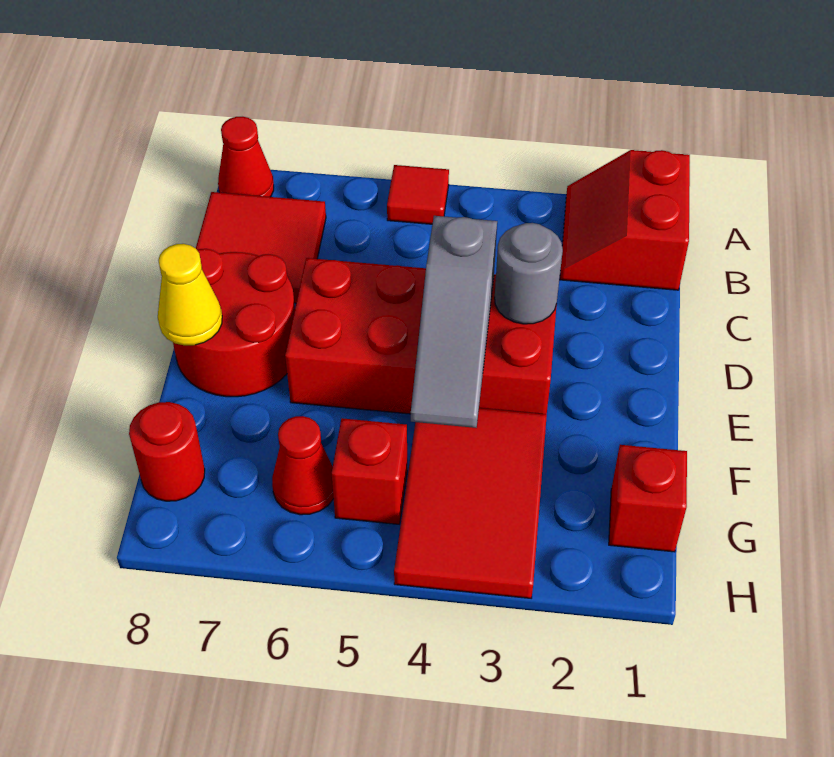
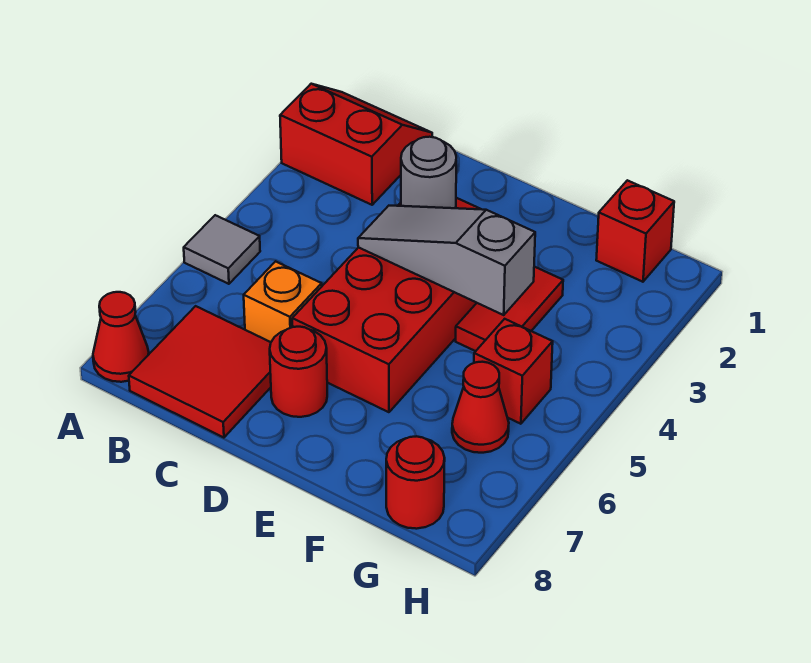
red 2x2 slope [560,150,690,290] -> red 2x2 slope turned to [280,84,432,205]
red 1x1 tile [387,165,449,224] -> grey 1x1 tile [184,215,260,284]
none -> orange 1x1 brick [244,261,322,342]
grey 1x3 slope [411,216,497,428] -> grey 1x3 slope turned to [358,206,535,315]
red 2x2 round brick [173,249,295,397] -> red 1x1 round brick [270,327,327,417]
yellow 1x1 cone [158,244,222,345] -> none
red 2x3 tile [394,408,547,598] -> red 1x2 tile [456,267,563,351]

